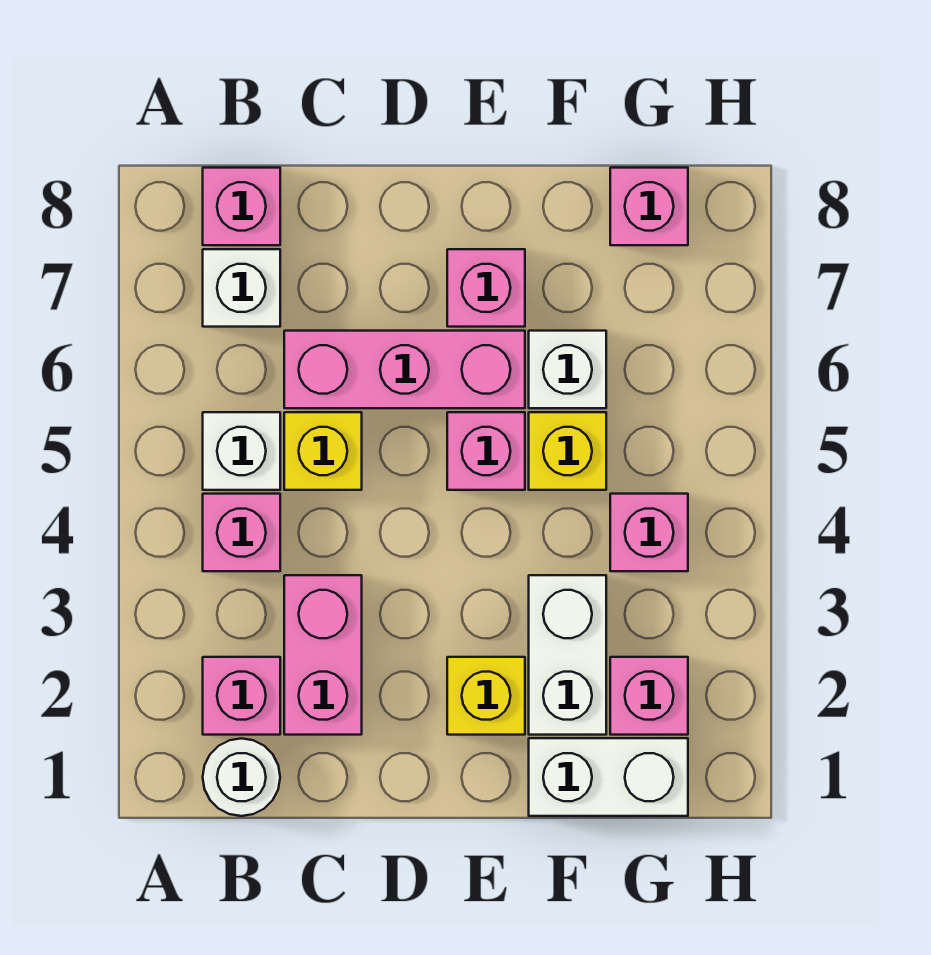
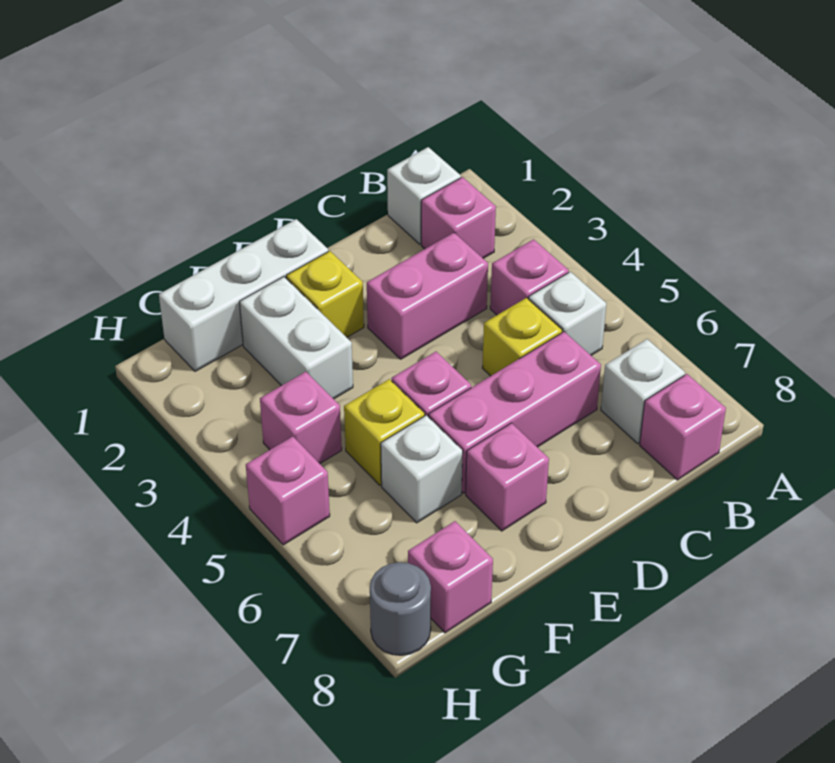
white 1x1 round brick [203,738,280,816] -> white 1x1 brick [387,147,461,244]
pink 1x2 brick [284,575,362,735] -> pink 1x2 brick turned to [367,233,488,359]
white 1x2 brick [529,738,688,816] -> white 1x3 brick [159,219,328,371]
pink 1x1 brick [610,657,688,735] -> pink 1x1 brick moved to [246,436,330,545]
none -> grey 1x1 round brick [370,562,431,655]

